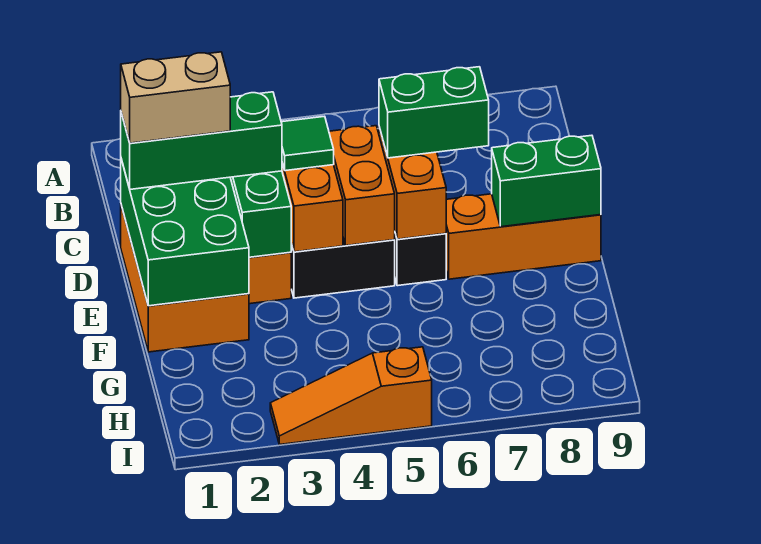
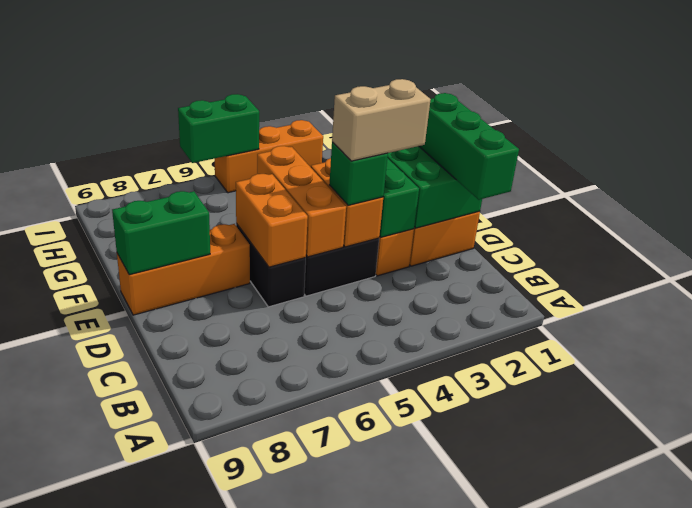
green 1x3 brick [121,92,282,189] -> green 1x3 brick turned to [419,93,519,200]
tan 1x2 brick [121,52,230,143] -> tan 1x2 brick moved to [332,79,431,161]
green 1x1 tile [281,116,334,171] -> green 1x1 brick [329,142,388,205]
orange 1x2 brick [329,126,395,246] -> orange 1x3 brick [257,146,346,257]
green 1x2 brick [379,67,489,158] -> green 1x2 brick moved to [178,94,259,163]
orange 1x3 slope [270,347,432,444] -> orange 1x3 brick [215,120,323,193]

